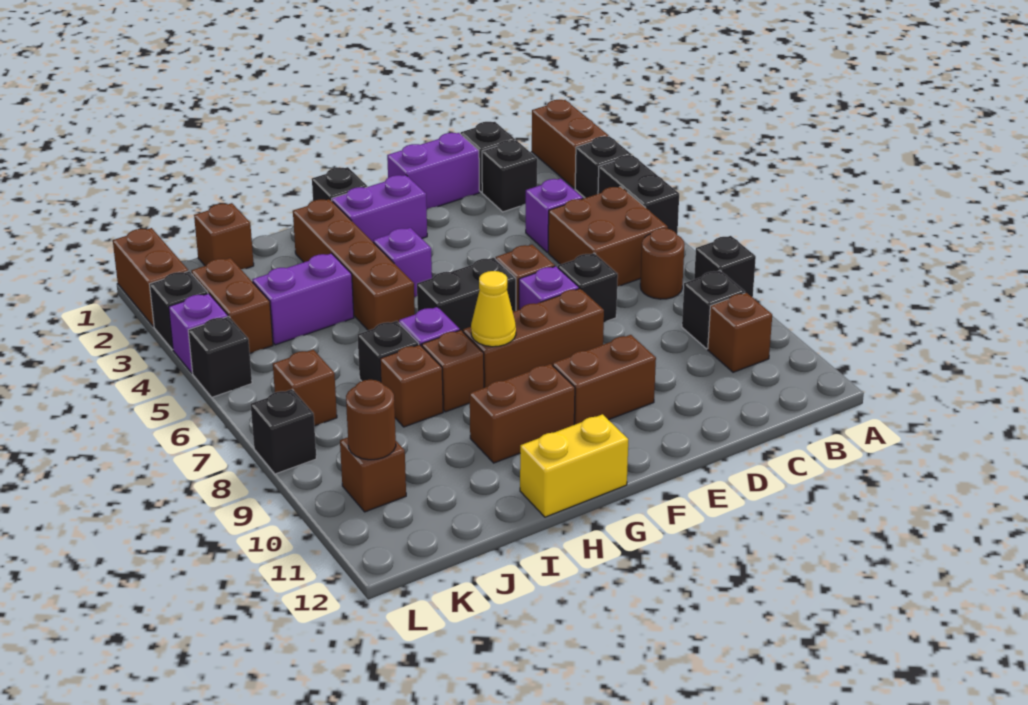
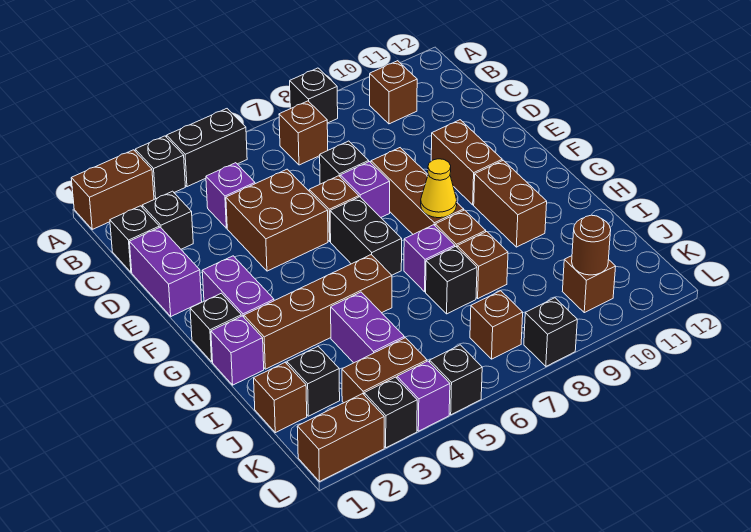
brown 2x2 brick [548,187,668,286] -> brown 2x2 brick moved to [226,169,328,271]
brown 1x1 round brick [640,228,685,299] -> brown 1x1 brick [279,101,328,165]
black 1x1 brick [682,270,745,349] -> black 1x1 brick moved to [287,346,340,416]
purple 1x1 brick [373,228,432,298] -> purple 1x1 brick moved to [211,316,264,385]
yellow 1x2 brick [520,414,628,517] -> none

